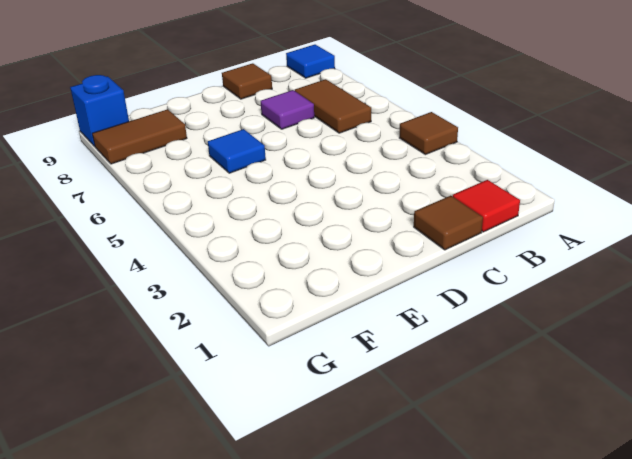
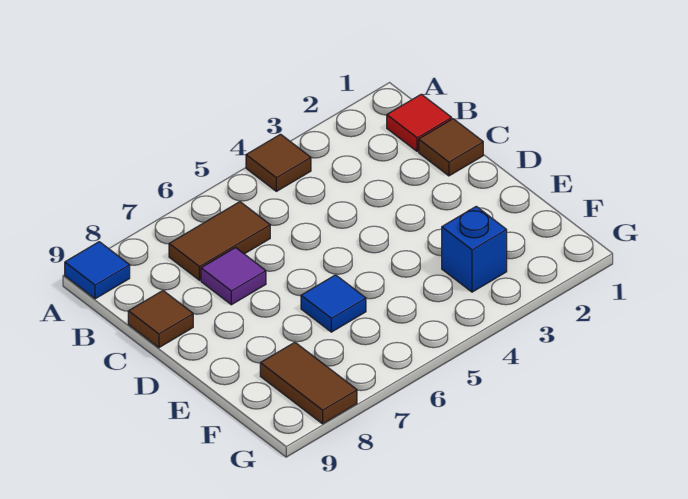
blue 1x1 brick [70,75,129,146] -> blue 1x1 brick moved to [442,206,507,292]

